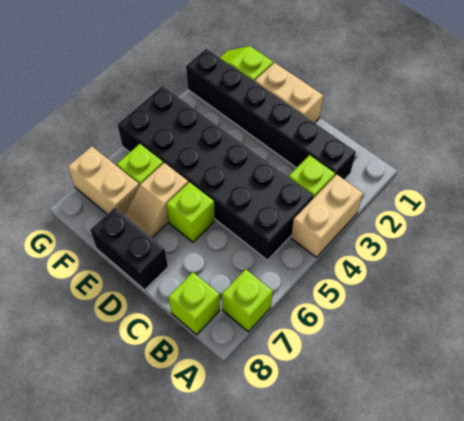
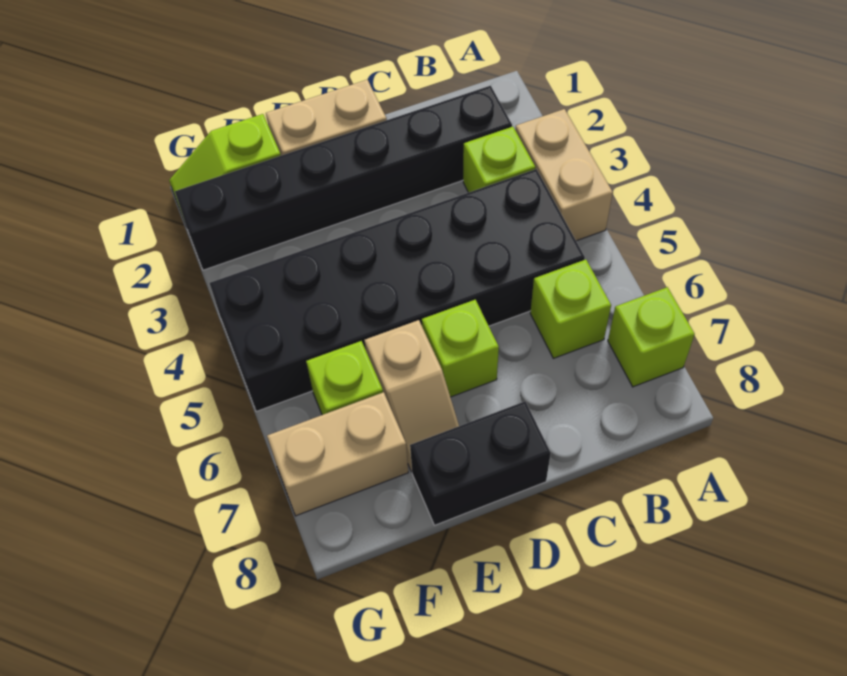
lime 1x1 brick [169,272,220,335] -> lime 1x1 brick moved to [530,260,611,358]

